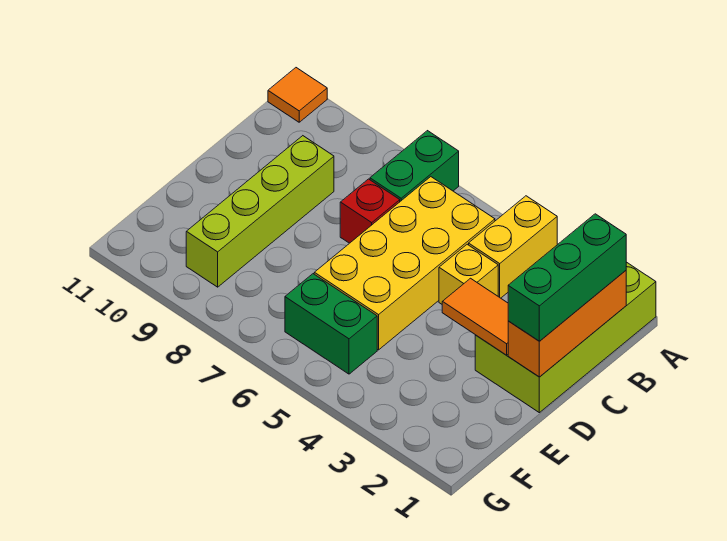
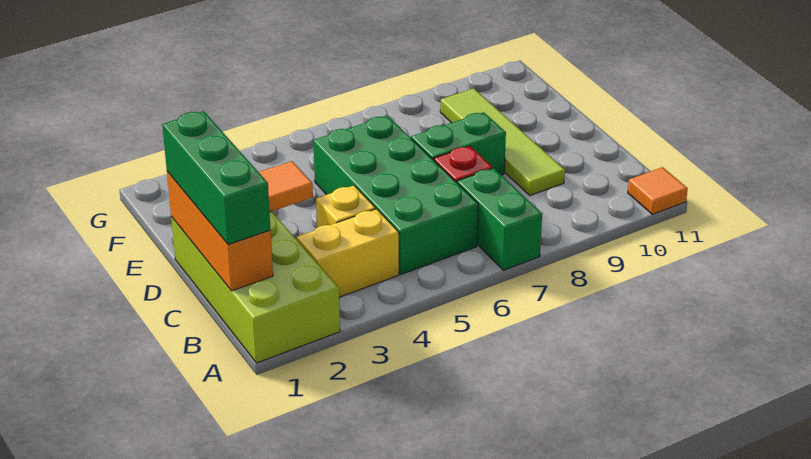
yellow 1x2 brick [469,196,557,298] -> yellow 1x2 brick turned to [297,209,399,297]
yellow 2x4 brick [314,177,495,350] -> green 2x4 brick [313,116,478,274]
lime 1x4 brick [186,136,334,287] -> lime 1x4 tile [440,88,565,195]
green 1x2 brick [285,274,377,374] -> green 1x2 brick moved to [411,112,506,175]

